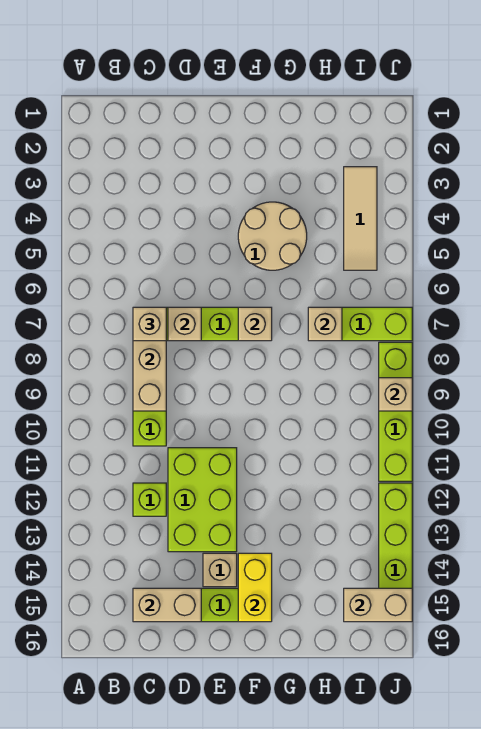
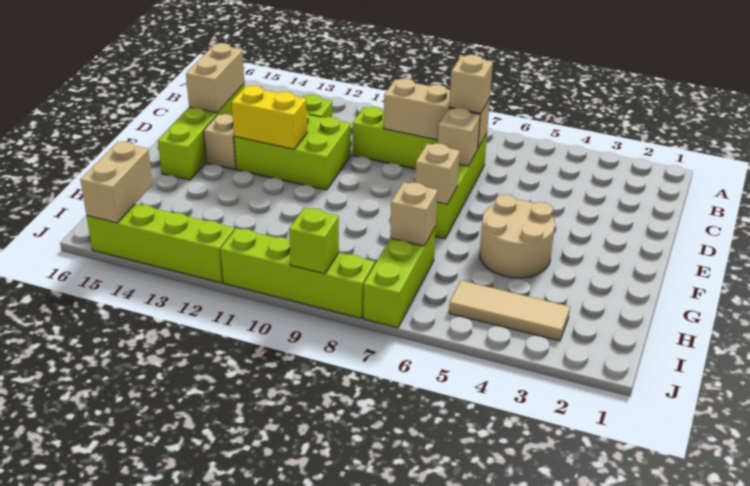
yellow 1x2 brick [238,553,272,622] -> yellow 1x2 brick moved to [232,86,307,149]
tan 1x1 brick [379,378,412,411] -> lime 1x1 brick [289,208,339,274]

